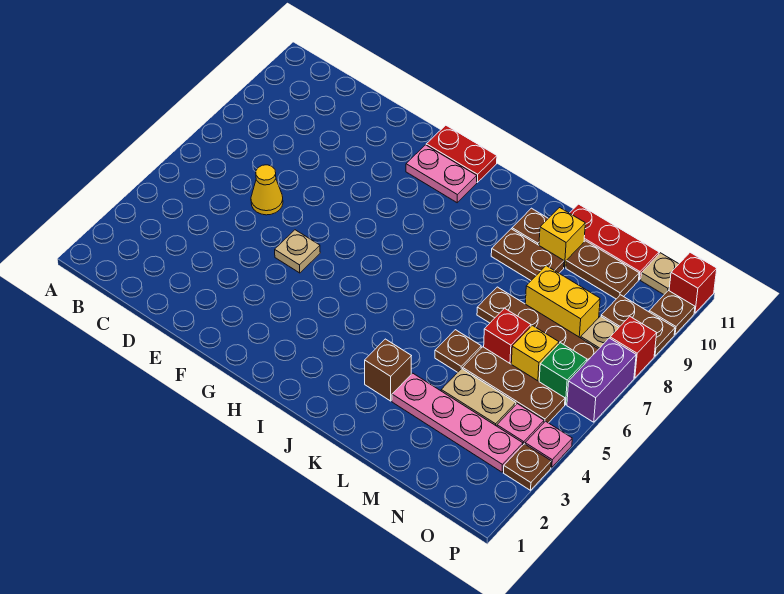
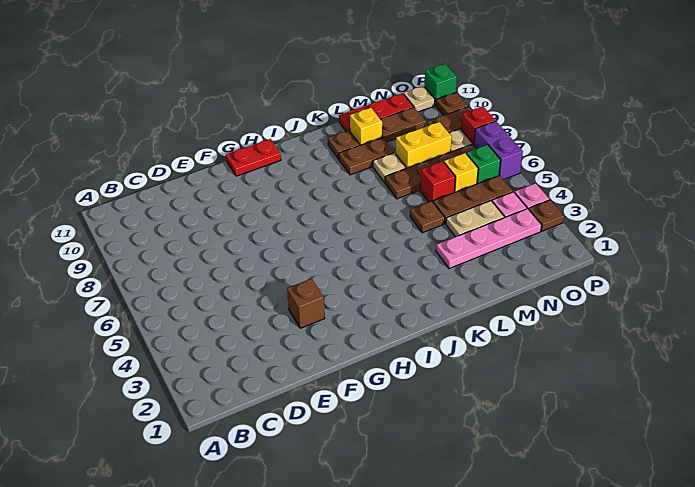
yellow 1x1 cone [251,165,283,215] -> none
tan 1x1 plate [275,230,320,273] -> tan 1x1 plate moved to [373,153,406,183]
pink 1x2 plate [406,145,477,203] -> none
brown 1x1 brick [365,339,411,401] -> brown 1x1 brick moved to [287,279,325,328]
red 1x1 brick [669,253,717,313] -> green 1x1 brick [424,64,457,106]

